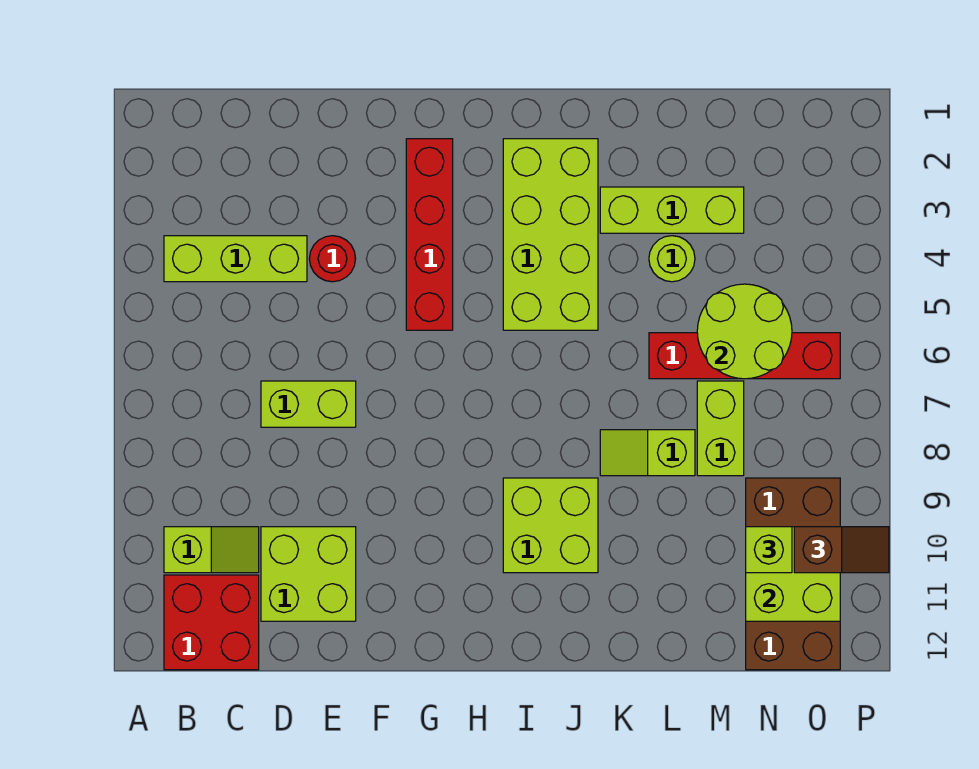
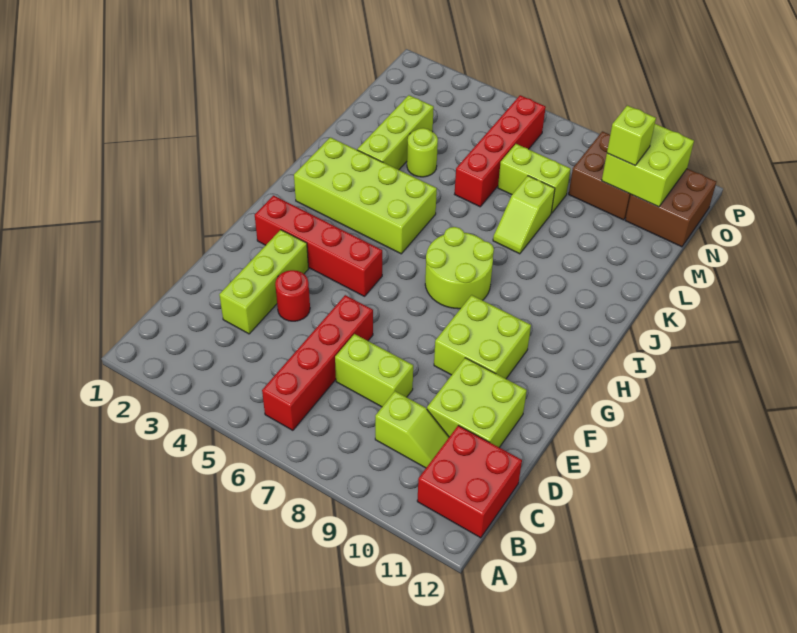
lime 1x3 brick [164,236,307,282] -> lime 1x3 brick moved to [219,230,309,334]
none -> red 1x4 brick [262,295,373,430]
lime 1x2 slope [164,527,259,573] -> lime 1x2 slope turned to [375,391,449,468]
lime 1x2 brick [261,381,356,427] -> lime 1x2 brick turned to [335,334,413,407]
lime 2x2 brick [503,478,598,573] -> lime 2x2 brick moved to [434,295,531,379]
lime 2x2 round brick [697,284,792,379] -> lime 2x2 round brick moved to [425,227,494,309]
brown 1x2 slope [794,527,889,573] -> none

